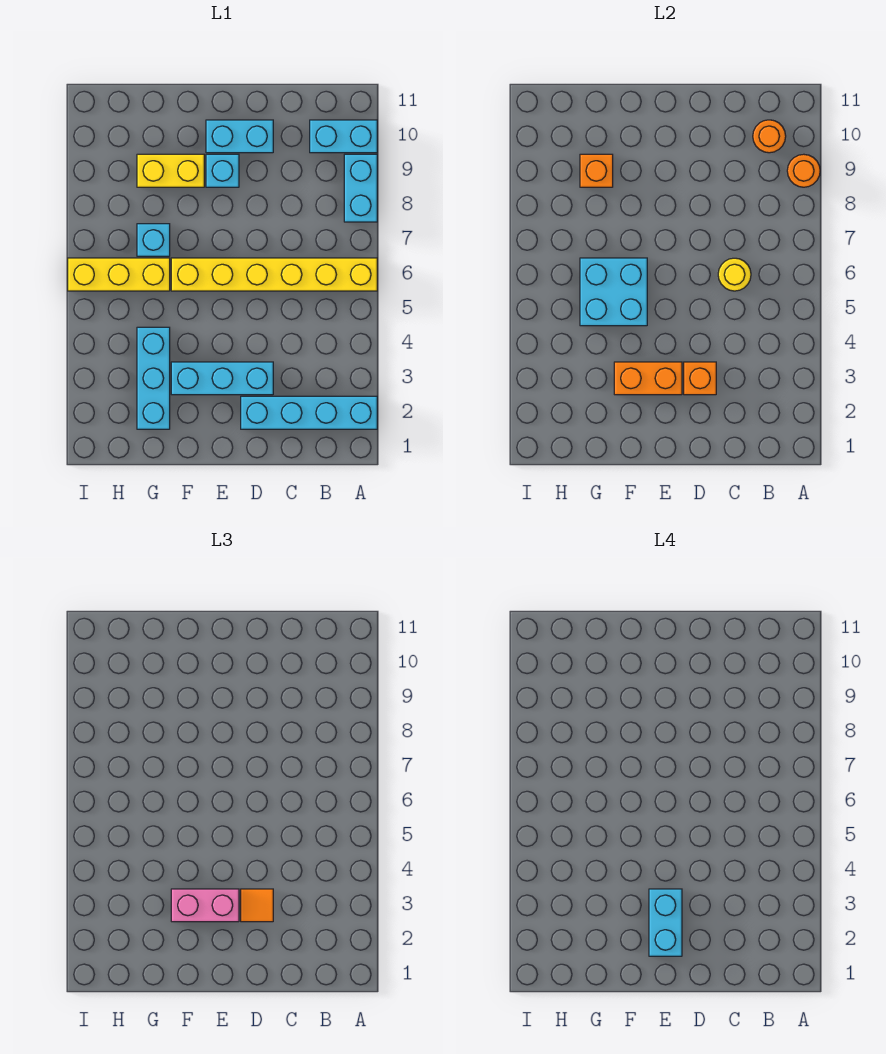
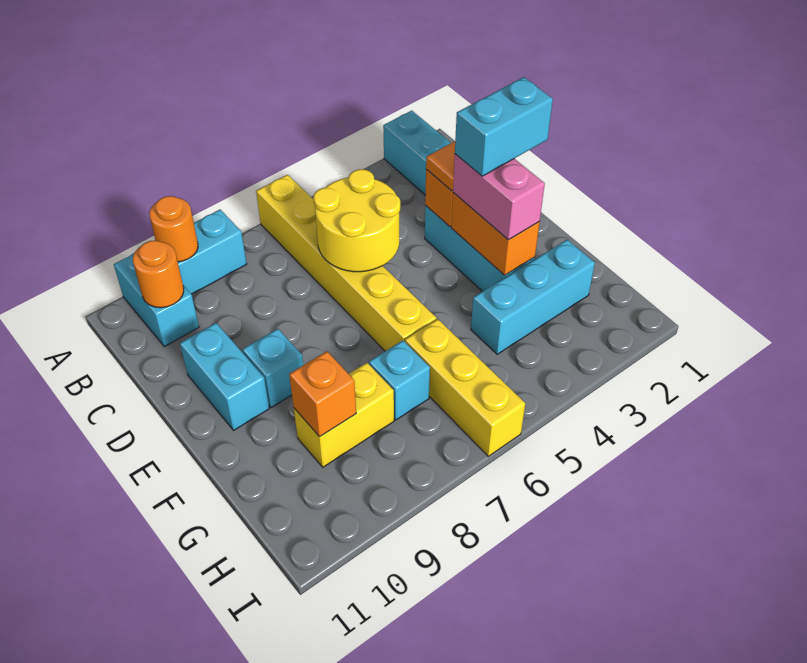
yellow 1x1 round brick [718,258,751,291] -> yellow 2x2 round brick [313,169,400,272]
cyan 2x2 brick [580,258,647,326] -> none
yellow 1x2 brick [137,154,204,187] -> yellow 1x2 brick turned to [294,363,394,467]

